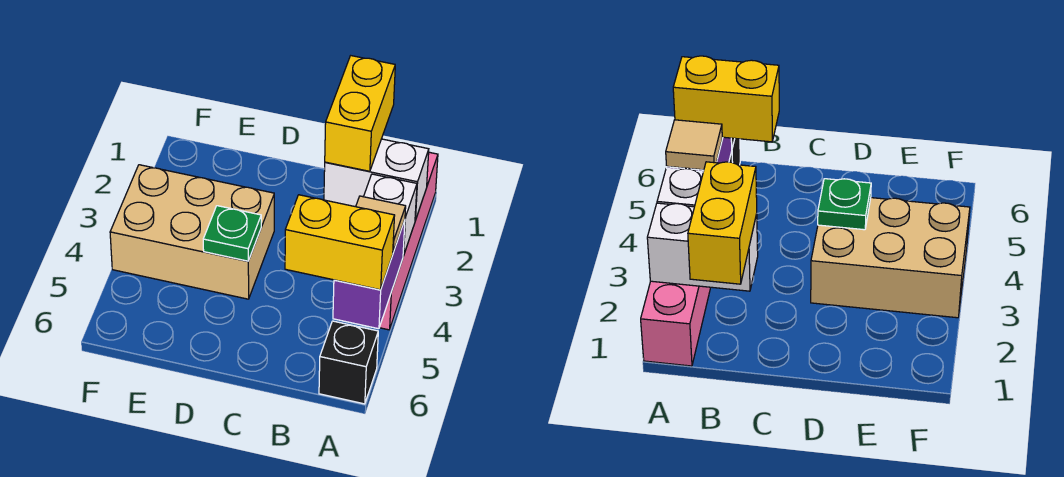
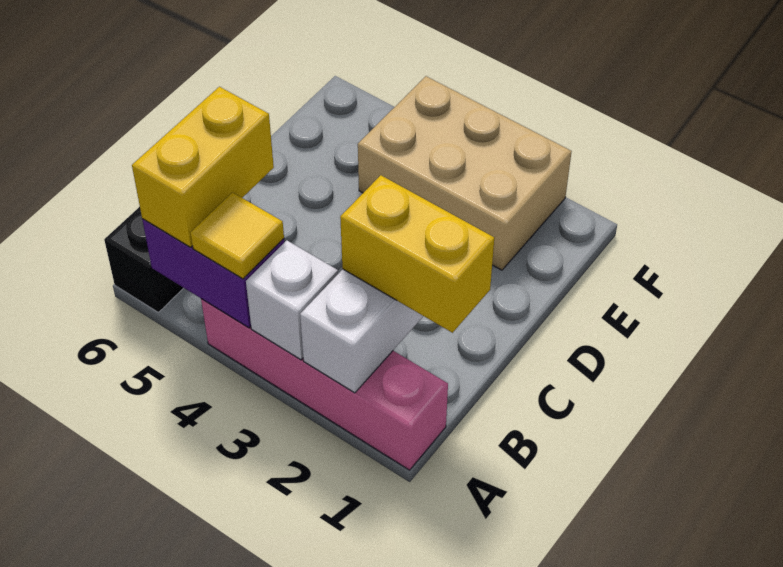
tan 1x1 tile [356,196,406,252] -> yellow 1x1 tile [191,192,284,279]
tan 2x3 brick [110,165,274,299] -> tan 2x3 brick turned to [358,76,572,270]
green 1x1 plate [203,206,261,261] -> none

